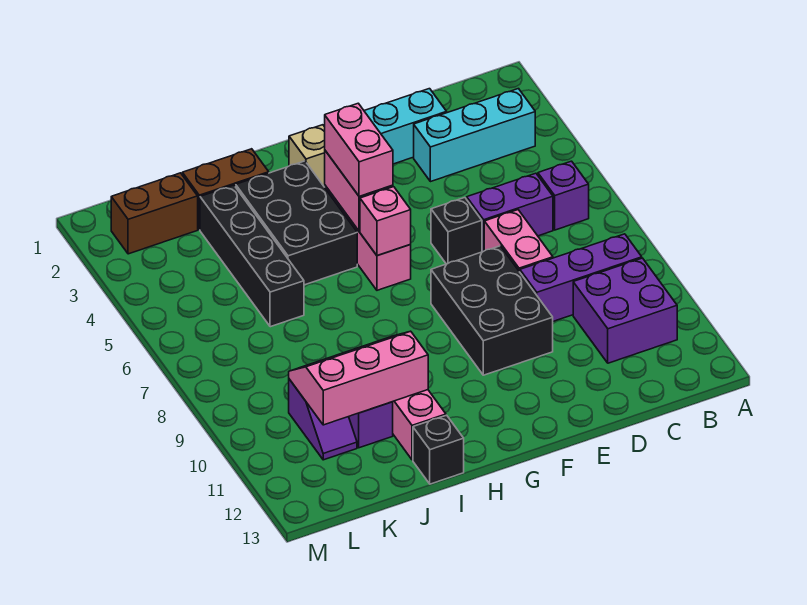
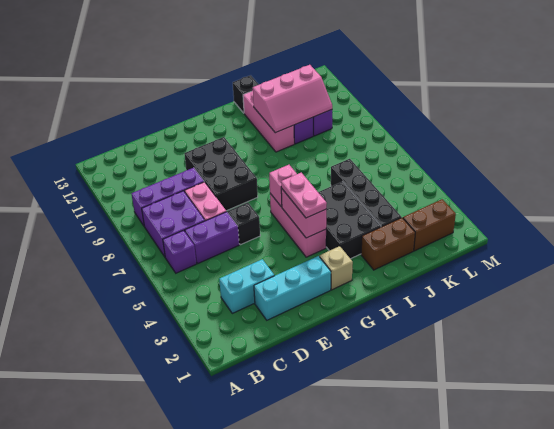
cyan 1x3 brick [414,89,535,182] -> cyan 1x2 brick [219,259,274,313]
purple 2x2 brick [573,258,677,363] -> purple 2x2 brick moved to [142,191,205,257]
pink 1x2 brick [325,103,393,197] -> pink 1x2 plate [281,173,327,218]

